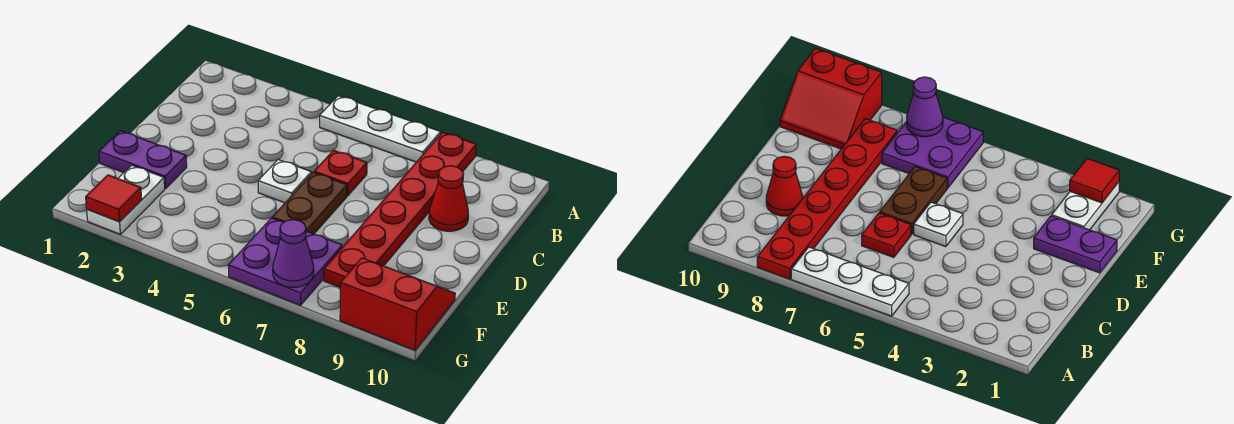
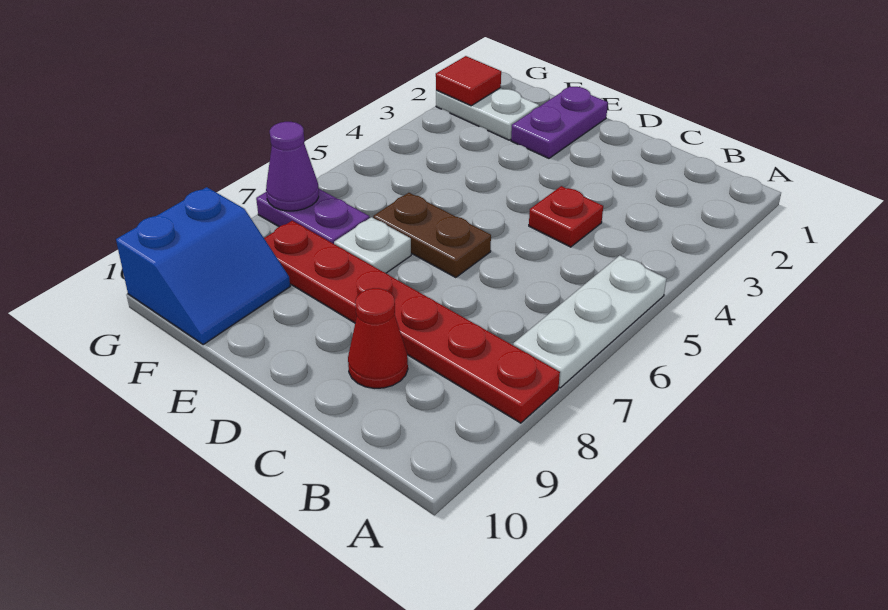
red 1x1 plate [314,150,367,196] -> red 1x1 plate moved to [529,186,603,247]
white 1x1 plate [258,160,312,203] -> white 1x1 plate moved to [334,217,411,273]
purple 2x2 plate [228,218,342,305] -> purple 1x2 plate [256,189,370,244]
red 2x2 slope [340,258,455,350] -> blue 2x2 slope [116,187,290,345]

